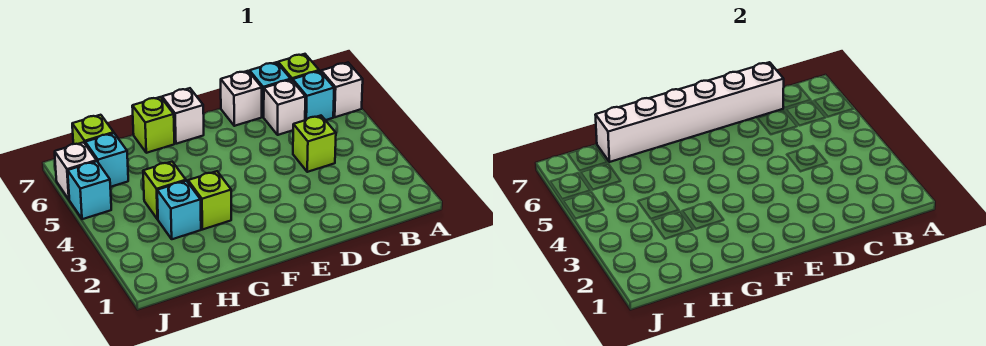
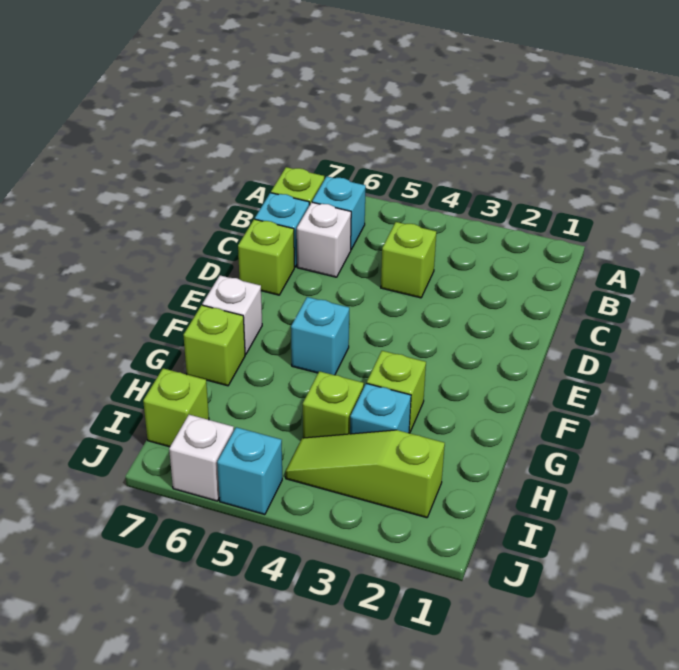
white 1x1 brick [321,63,363,117] -> none
white 1x6 brick [596,62,784,162] -> none
white 1x1 brick [221,71,262,126] -> lime 1x1 brick [238,219,294,295]
none -> lime 1x3 slope [285,430,445,518]
cyan 1x1 brick [85,133,128,187] -> cyan 1x1 brick moved to [291,297,349,375]

